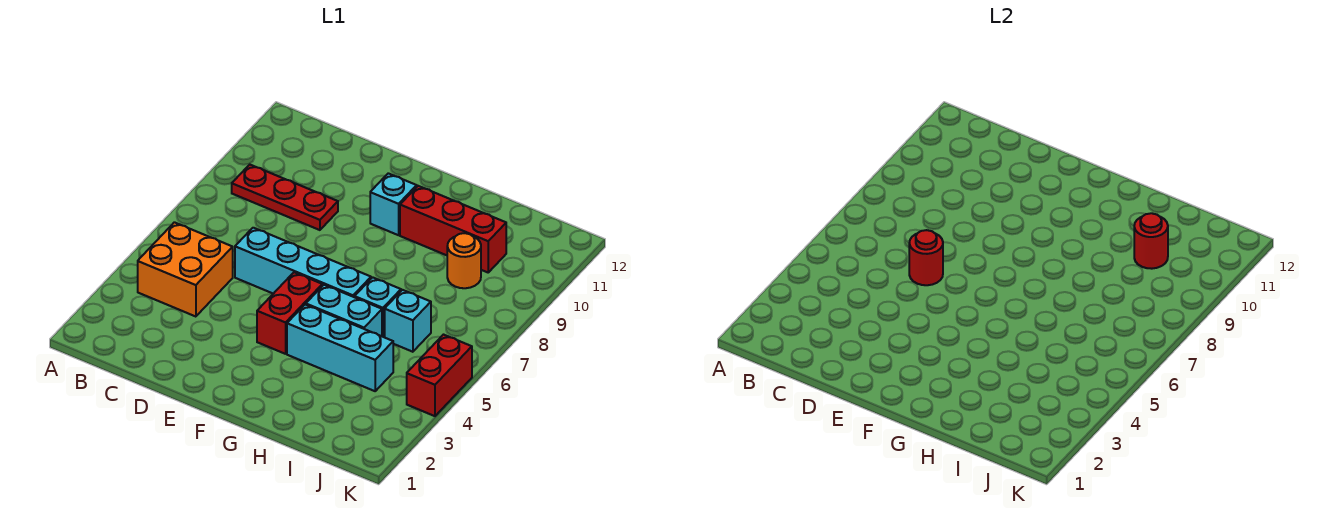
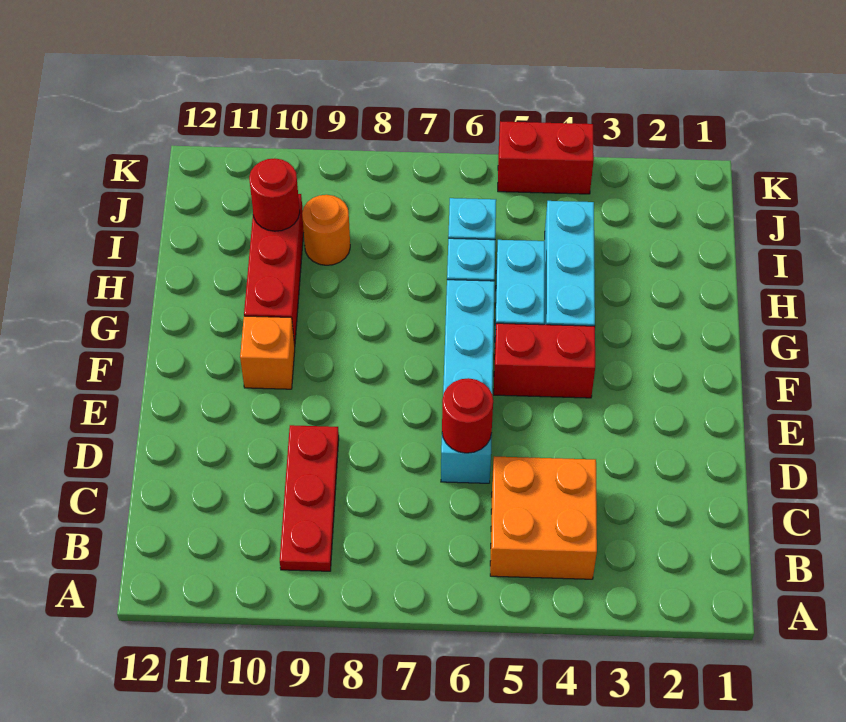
cyan 1x1 brick [370,173,417,235] -> orange 1x1 brick [240,316,295,389]

